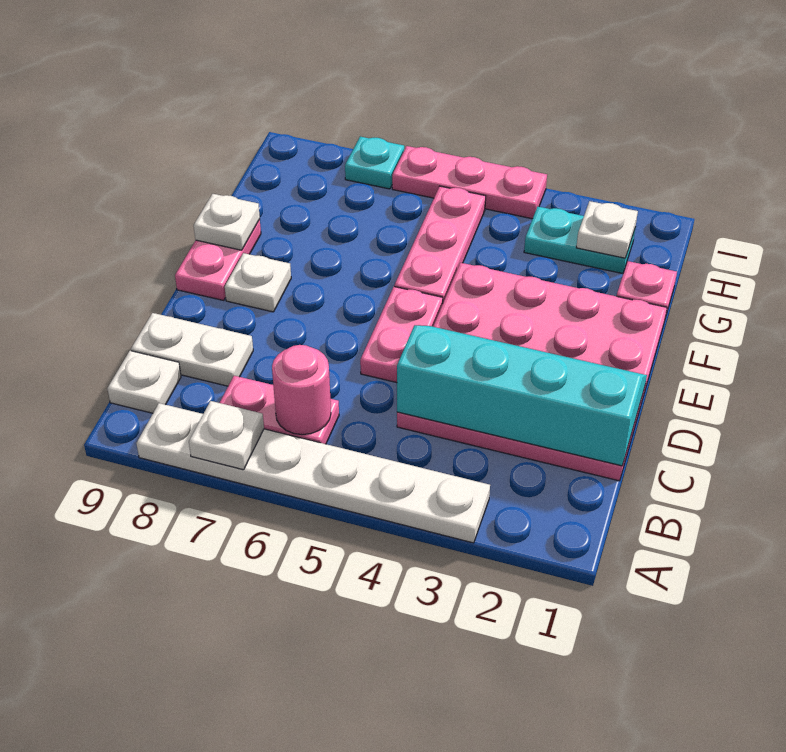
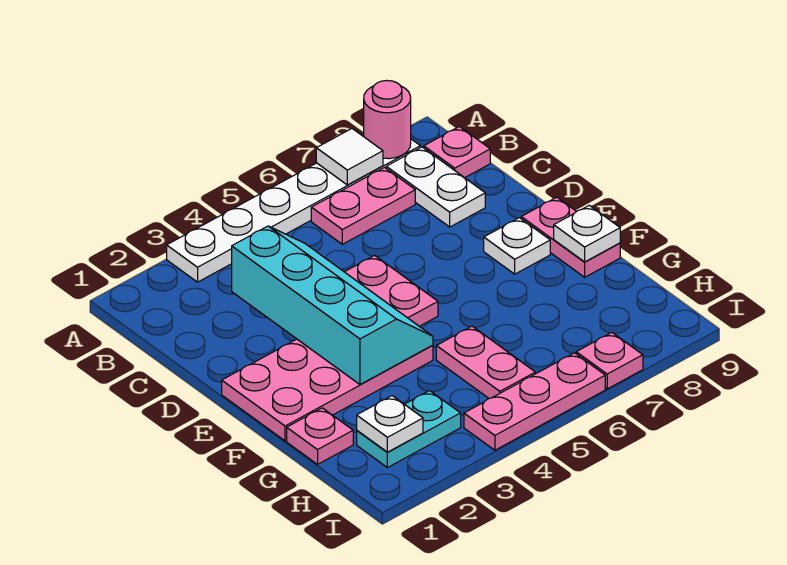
white 1x1 plate [189,401,264,470] -> white 1x1 tile [316,129,383,185]
pink 1x1 round brick [272,345,331,435] -> pink 1x1 round brick moved to [364,81,411,159]
white 1x1 plate [107,351,181,413] -> pink 1x1 plate [424,127,490,178]
pink 4x4 plate [397,263,667,481] -> pink 2x4 plate [222,339,433,441]
cyan 2x4 slope [397,325,647,466] -> cyan 2x4 slope turned to [232,226,433,384]
white 1x2 plate [131,313,253,386] -> white 1x2 plate turned to [386,147,485,227]
pink 1x3 plate [394,186,486,302] -> pink 1x2 plate [436,326,535,399]
cyan 1x1 plate [345,137,404,189] -> pink 1x1 plate [576,333,643,389]

